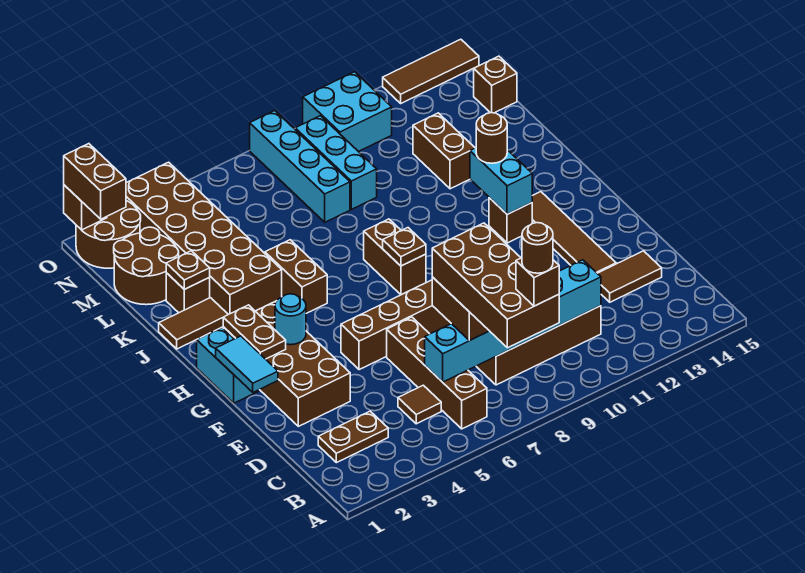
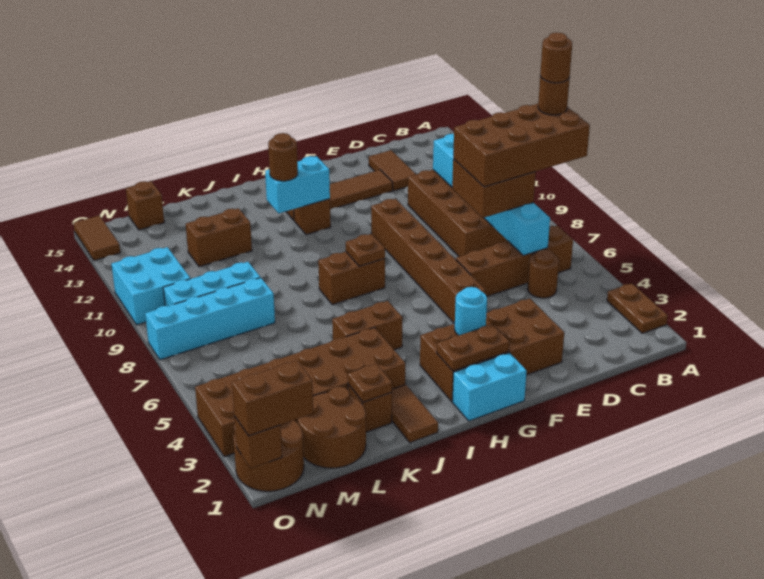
brown 1x1 brick [516,258,559,306] -> brown 1x1 round brick [538,76,570,115]
brown 1x2 plate [318,411,388,463] -> brown 1x2 plate moved to [607,283,668,333]
brown 1x1 tile [398,385,441,424] -> brown 1x1 round brick [528,250,559,298]
cyan 1x2 tile [216,336,278,392] -> none
brown 1x3 tile [383,39,479,103] -> brown 1x2 tile [73,215,120,261]

